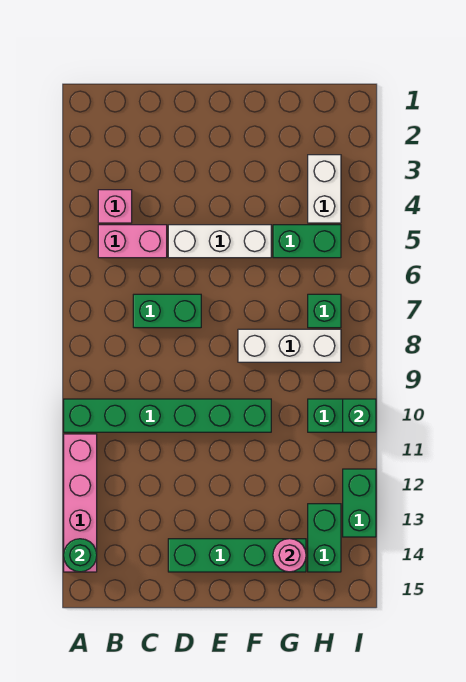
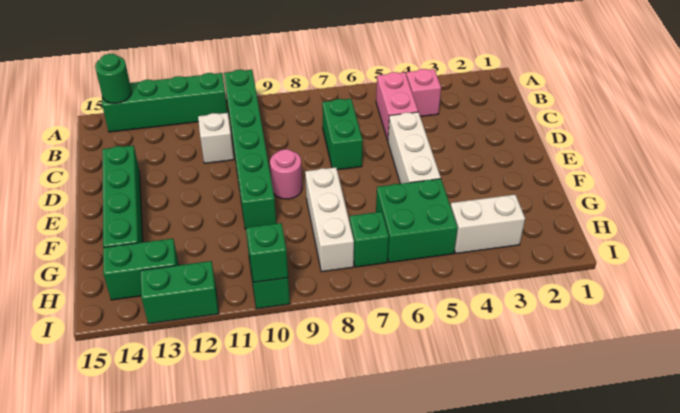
pink 1x4 brick [64,434,97,572] -> green 1x4 brick [102,73,227,132]
none -> white 1x1 brick [198,113,234,163]
green 1x2 brick [273,225,341,258] -> green 2x2 brick [376,179,458,263]
pink 1x1 round brick [273,539,306,572] -> pink 1x1 round brick moved to [270,149,302,199]

